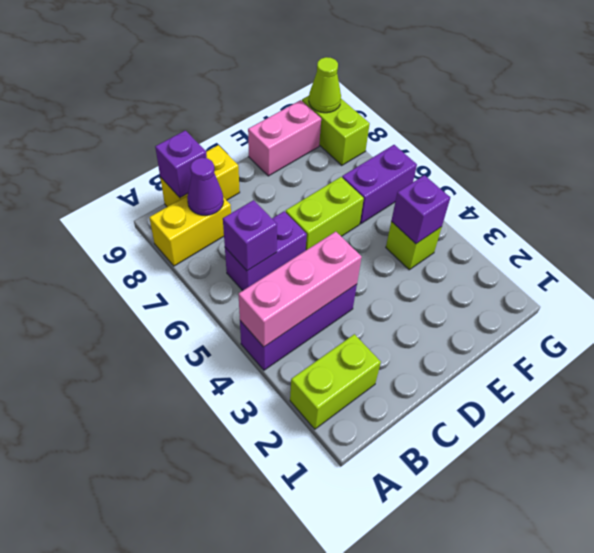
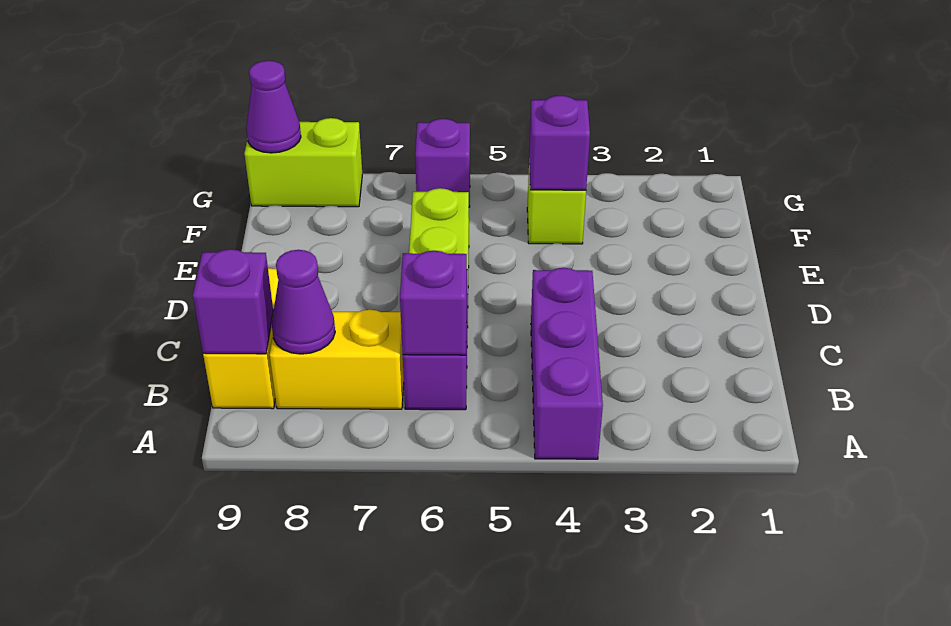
lime 1x2 brick [290,334,381,429] -> none
pink 1x3 brick [238,232,362,347] -> none
yellow 1x2 brick [149,196,231,266] -> yellow 1x2 brick turned to [270,310,404,409]
pink 1x2 brick [248,100,321,176] -> none
purple 1x2 brick [342,145,417,224] -> purple 1x1 brick [415,119,470,207]
lime 1x1 cone [309,57,341,113] -> purple 1x1 cone [246,61,301,153]

